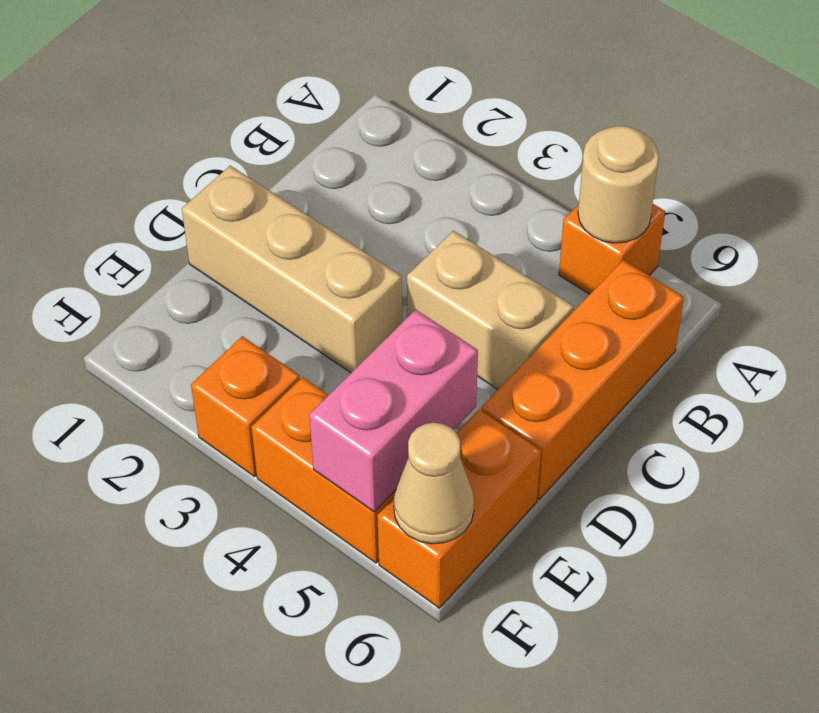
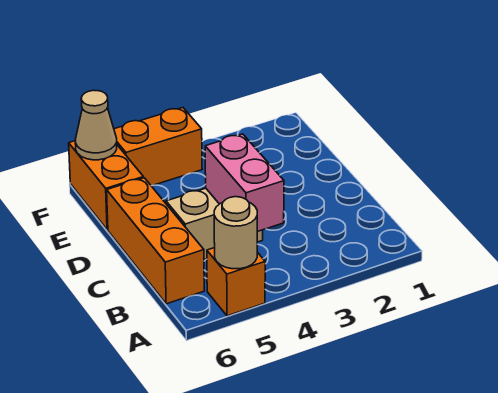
tan 1x3 brick [182,166,402,373] -> none
pink 1x2 brick [309,310,478,512] -> pink 1x2 brick moved to [205,134,284,232]
orange 1x1 brick [191,336,300,477] -> none

